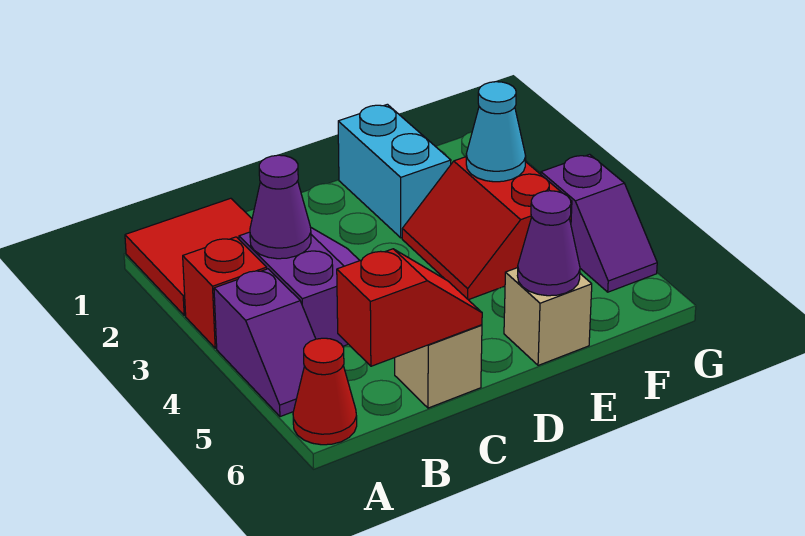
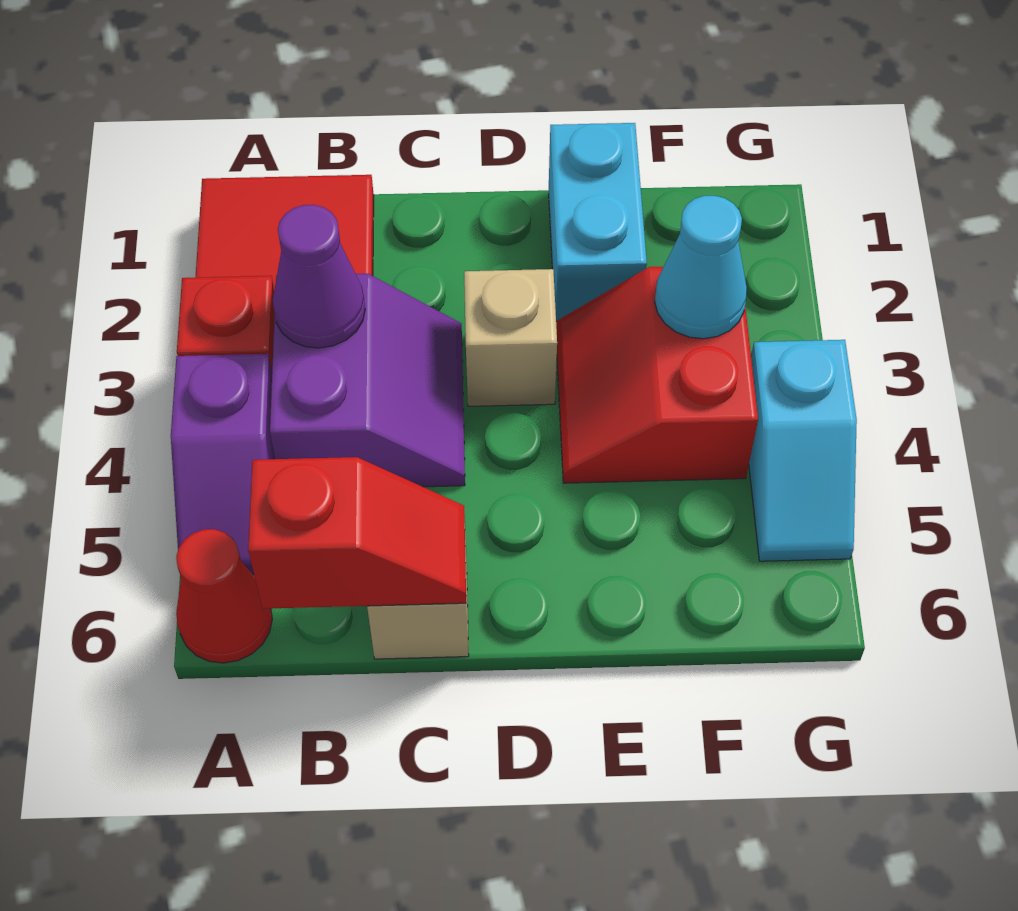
tan 1x1 brick [504,268,592,365] -> tan 1x1 brick moved to [464,269,557,406]
purple 1x1 cone [517,191,580,296] -> none
purple 1x2 slope [541,154,657,292] -> cyan 1x2 slope [749,340,857,561]

